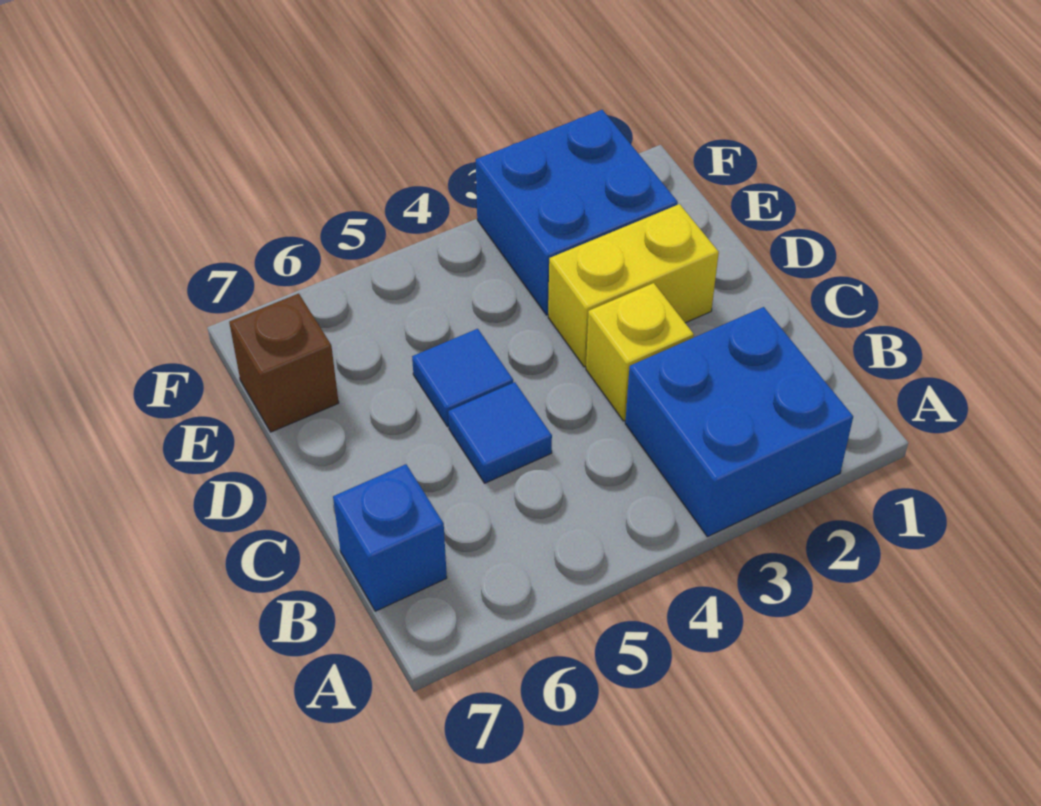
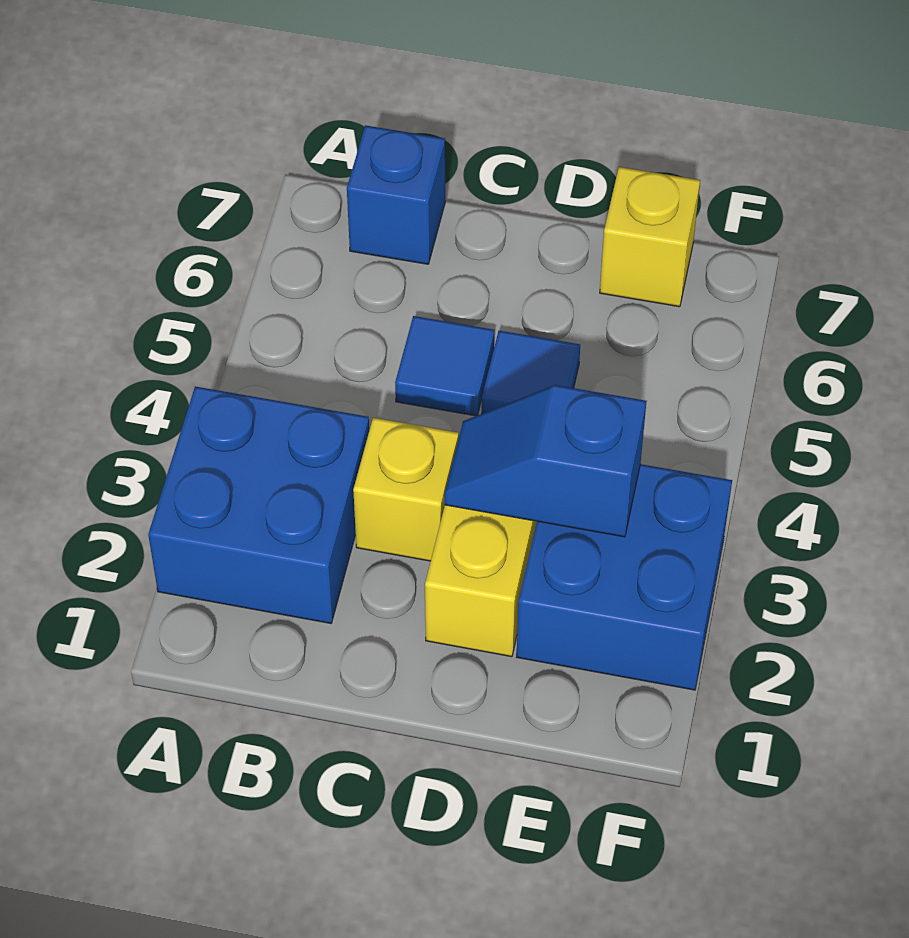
none -> blue 1x2 slope [445,385,646,537]
brown 1x1 brick [229,294,339,432] -> yellow 1x1 brick [600,167,700,307]

